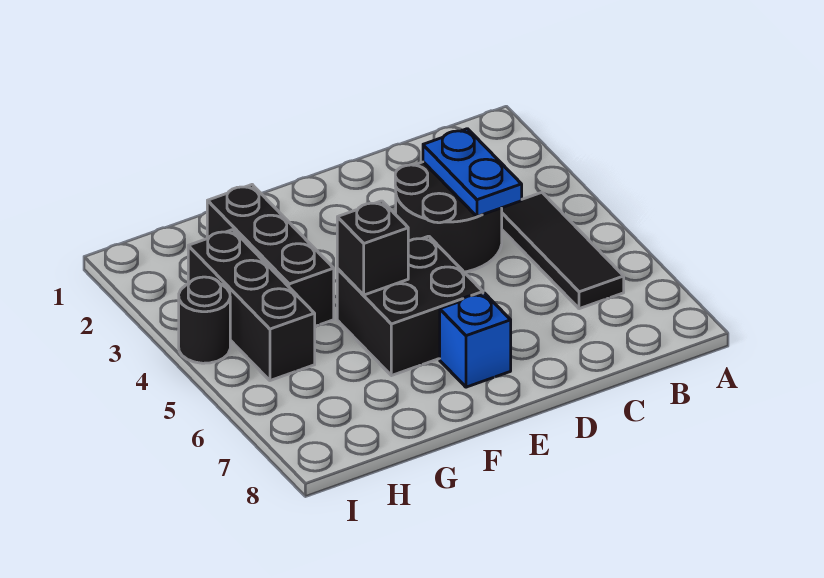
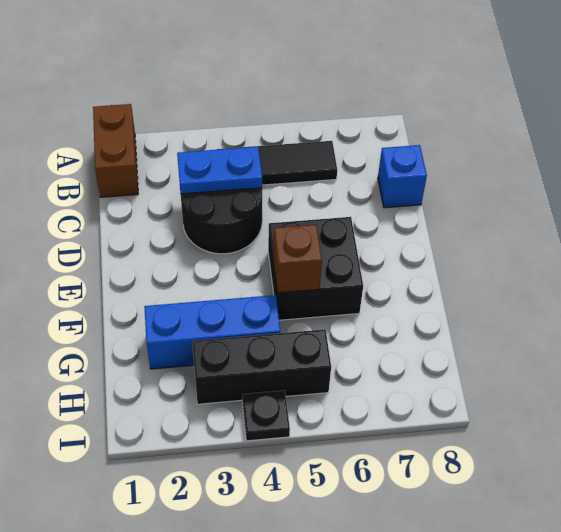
none -> brown 1x2 brick [93,104,138,197]
blue 1x1 brick [440,293,511,387] -> blue 1x1 brick moved to [378,145,427,208]
black 1x1 brick [337,201,408,295] -> brown 1x1 brick [273,225,322,293]
black 1x3 brick [207,185,334,326] -> blue 1x3 brick [144,295,280,369]
black 1x1 round brick [179,277,230,363] -> black 1x1 plate [242,390,290,441]

